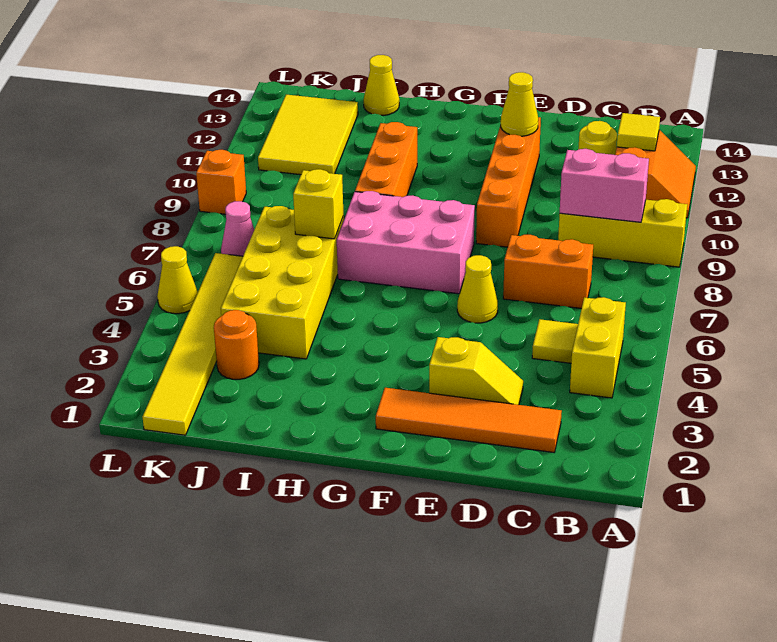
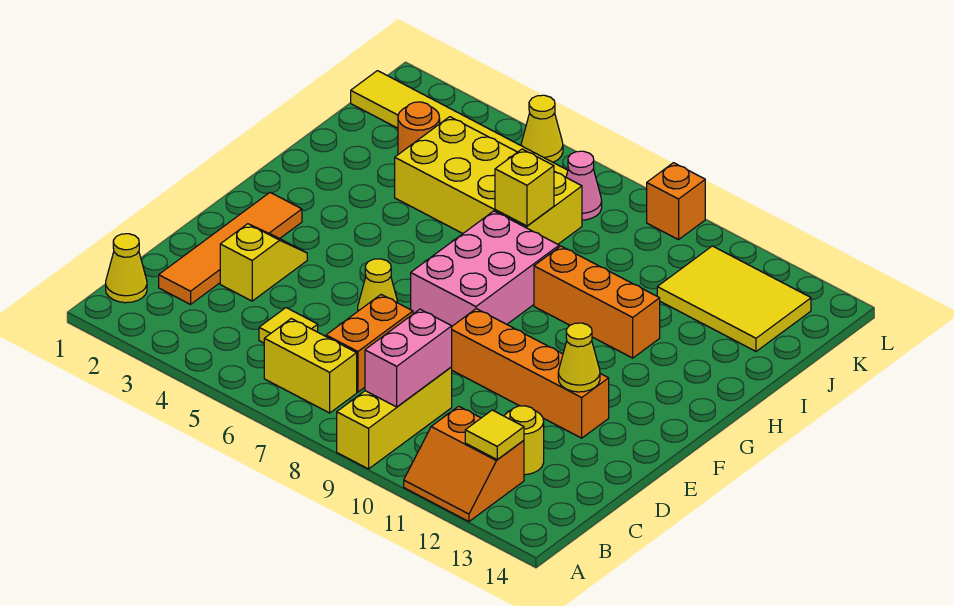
yellow 1x2 brick [570,297,626,398] -> yellow 1x2 brick moved to [264,319,357,413]
yellow 1x2 slope [429,337,523,405] -> yellow 1x2 slope turned to [220,224,307,301]
yellow 1x1 cone [364,55,399,115] -> yellow 1x1 cone moved to [106,234,147,303]

